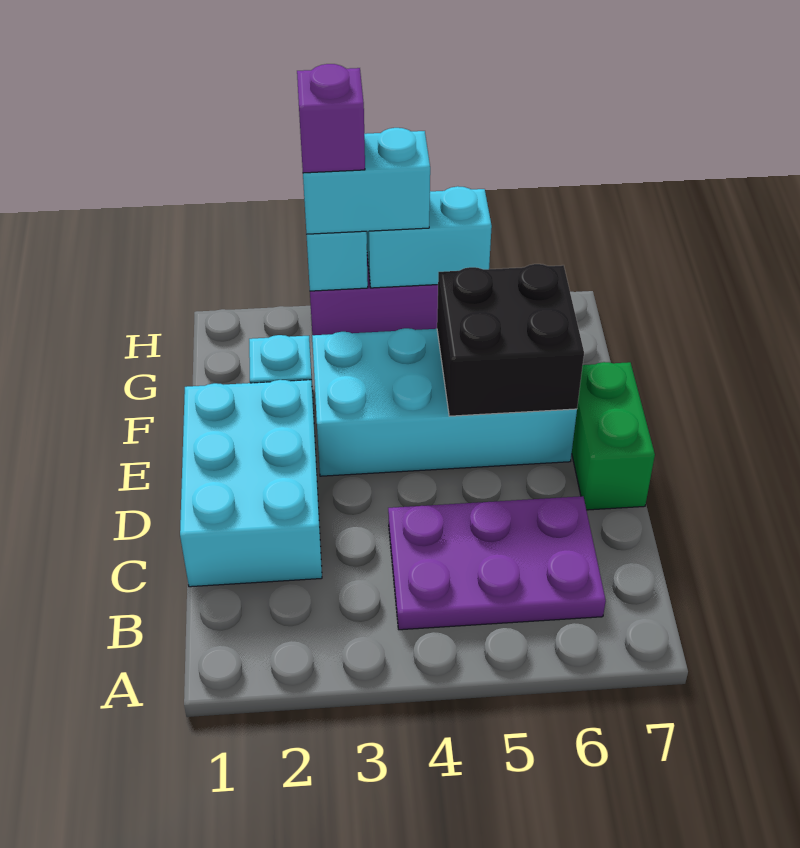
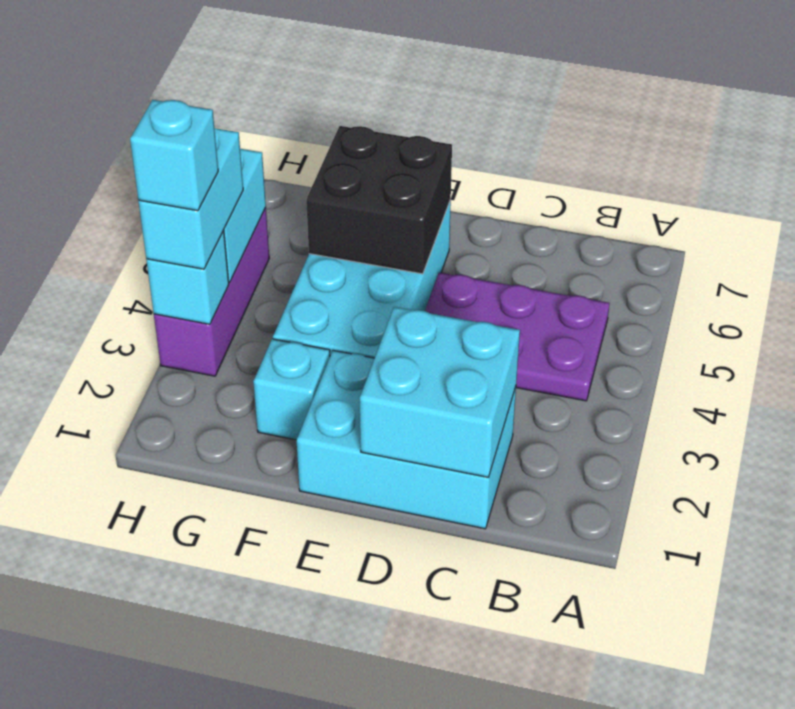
purple 2x3 plate [388,496,606,630] -> purple 2x3 plate turned to [425,272,610,401]
none -> cyan 2x2 brick [360,307,520,478]
green 1x2 brick [572,362,655,510] -> none
purple 1x1 brick [297,64,365,173] -> cyan 1x1 brick [130,100,218,211]

